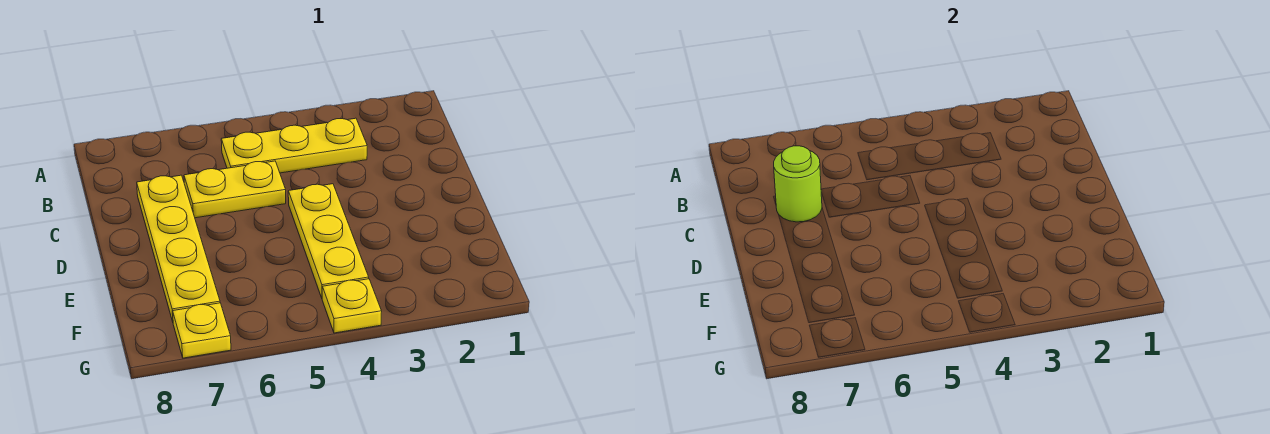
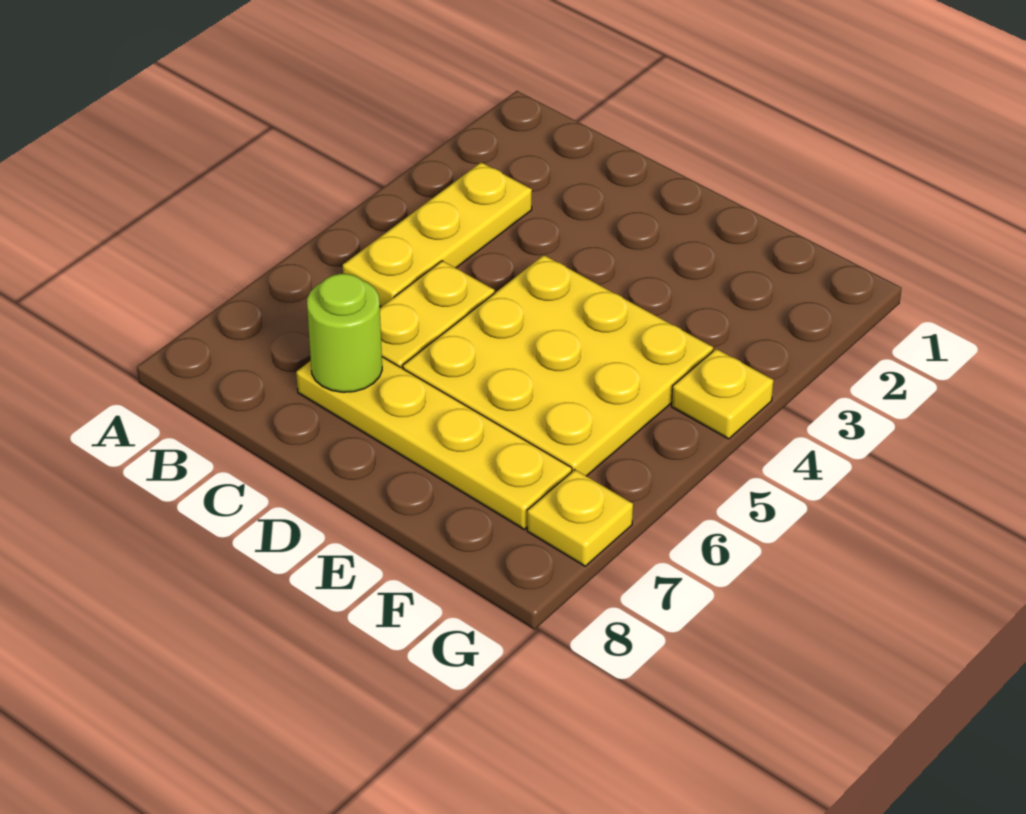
yellow 1x3 plate [288,184,369,298] -> yellow 3x3 plate [403,255,713,476]

